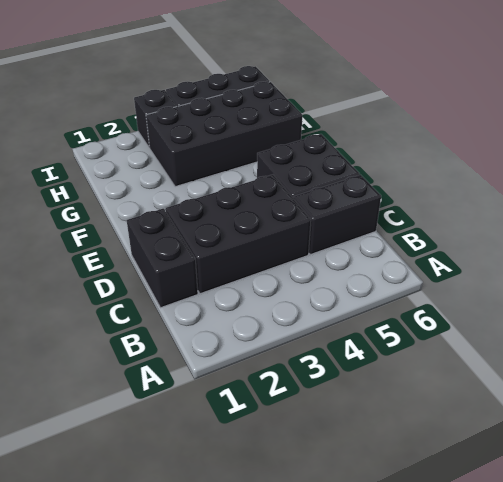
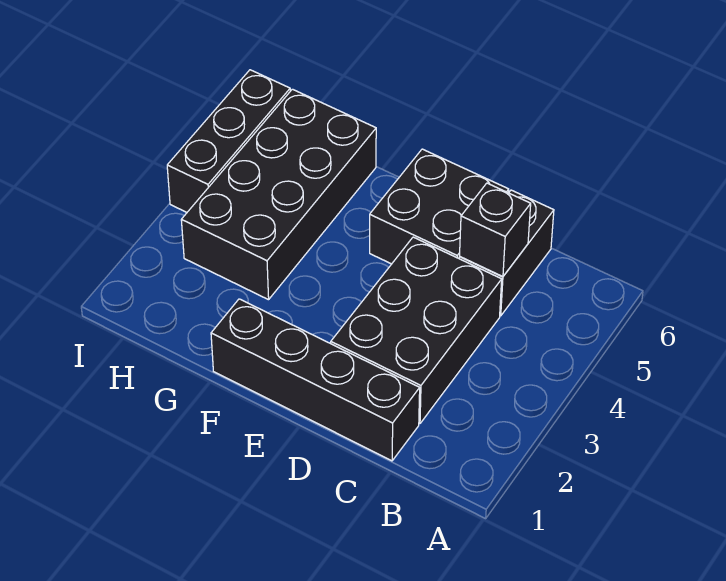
black 1x2 brick [127,209,198,308] -> black 1x4 brick [211,299,420,461]
black 1x1 brick [134,90,177,148] -> black 1x1 brick moved to [460,183,531,277]

